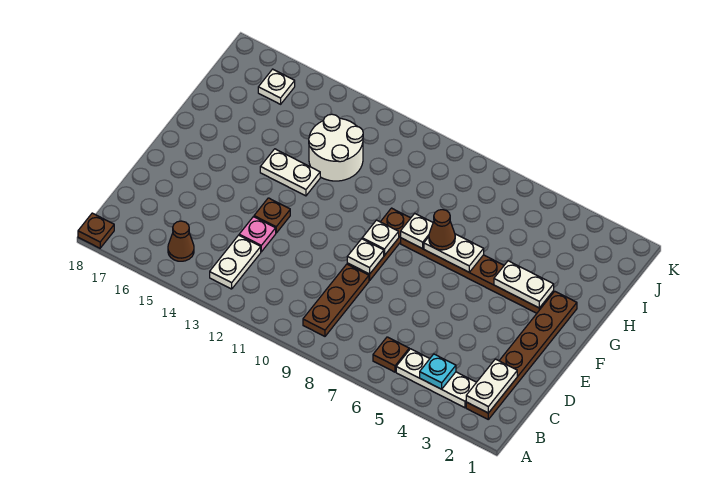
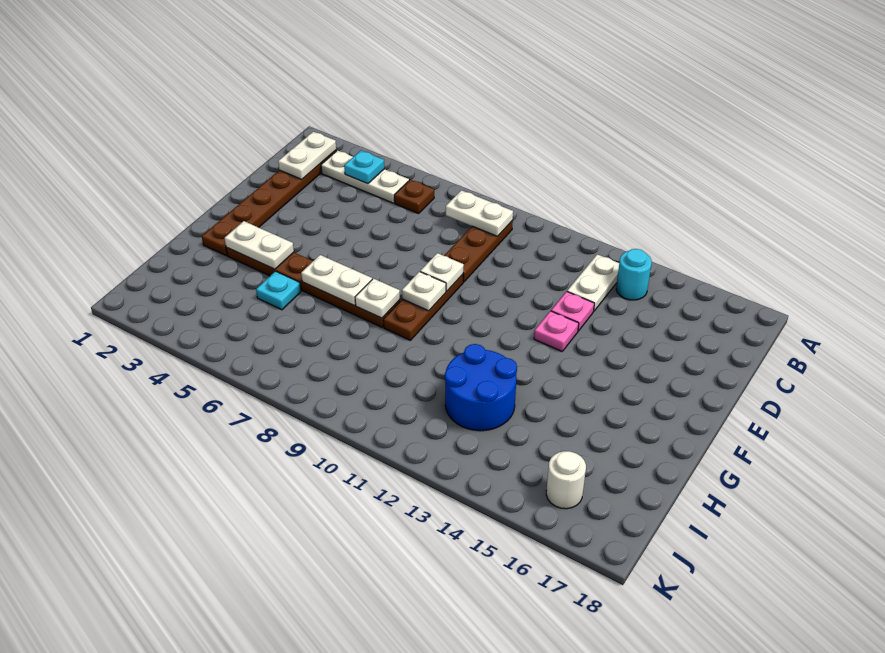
brown 1x1 plate [78,213,114,248] -> none
none -> cyan 1x1 round brick [616,249,652,300]
brown 1x1 cone [168,221,194,261] -> none
brown 1x1 plate [254,198,290,233] -> pink 1x1 plate [534,311,579,351]
brown 1x1 cone [429,210,455,250] -> none
white 1x2 plate [260,149,320,196] -> white 1x2 plate moved to [446,190,513,237]
none -> cyan 1x1 plate [256,271,301,310]
white 2x2 round brick [309,114,363,181] -> blue 2x2 round brick [445,344,517,431]
white 1x1 plate [258,69,295,104] -> white 1x1 round brick [546,451,586,509]

